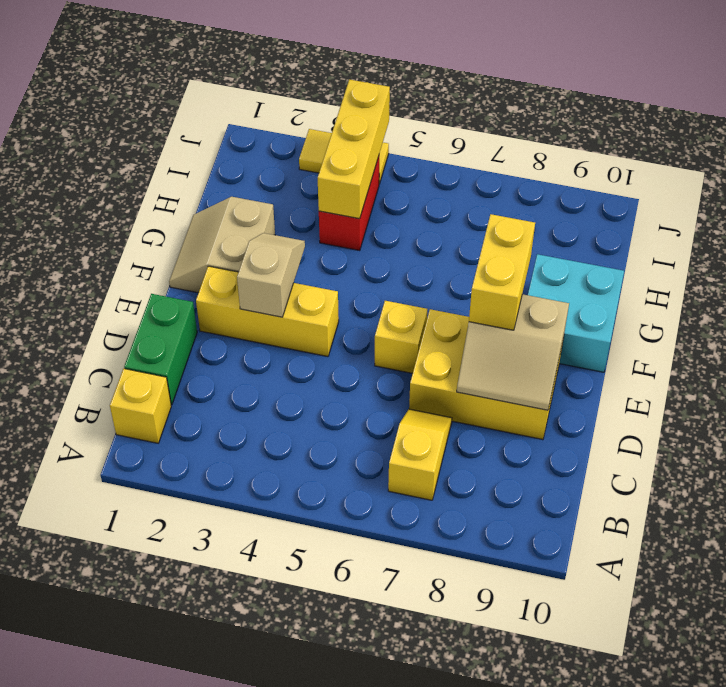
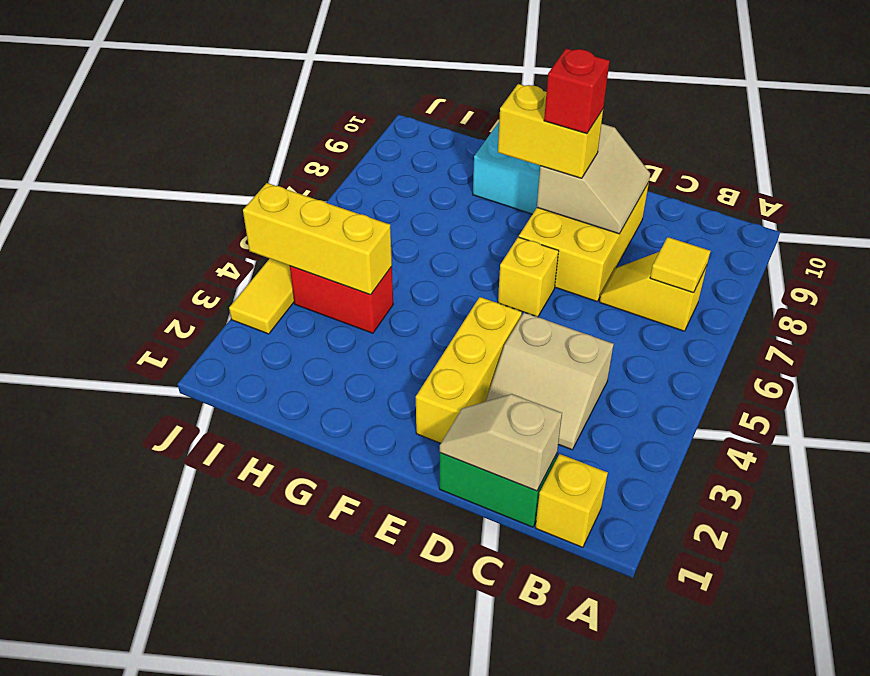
none -> yellow 1x1 tile [650,237,710,293]
tan 1x2 slope [237,233,305,317] -> tan 1x2 slope moved to [440,394,562,491]
none -> red 1x1 brick [544,49,610,134]
tan 2x2 slope [169,197,275,293] -> tan 2x2 slope moved to [485,312,614,450]

